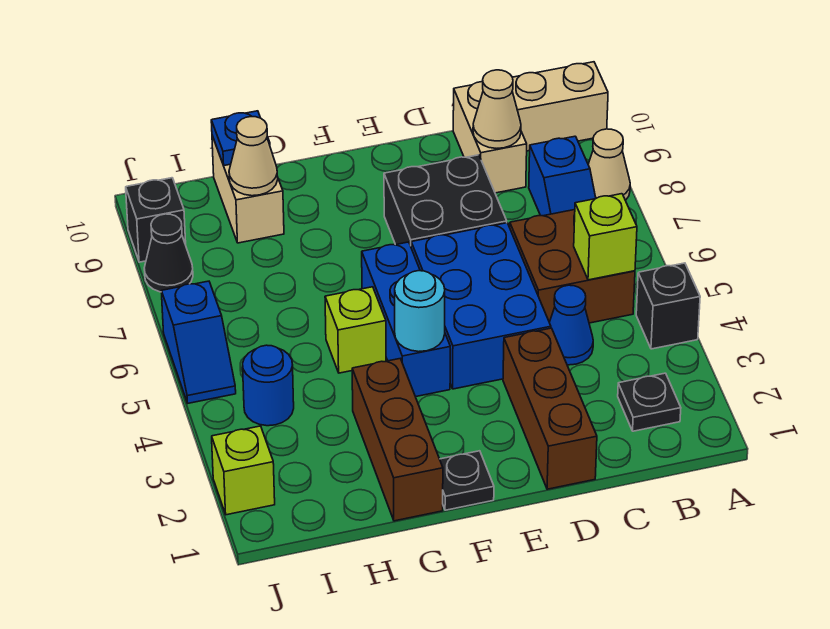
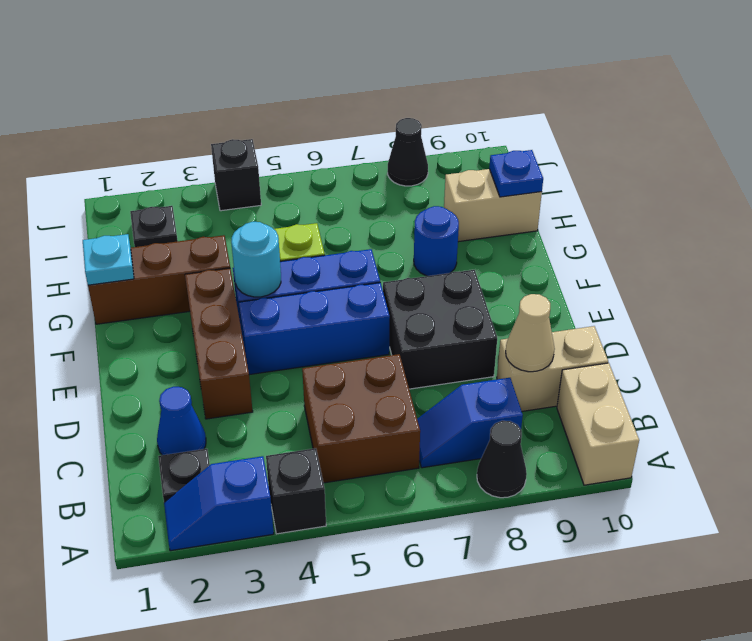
tan 1x1 cone [588,129,630,200] -> black 1x1 cone [477,421,527,498]
lime 1x1 brick [574,194,637,280] -> none
blue 1x1 cone [549,285,593,365] -> blue 1x1 cone moved to [157,387,206,455]
brown 1x3 brick [503,328,597,489] -> brown 1x3 brick turned to [185,268,253,419]
blue 2x3 brick [411,223,551,389] -> blue 1x3 brick [239,283,390,375]
black 1x1 plate [440,451,494,510] -> black 1x1 plate moved to [130,206,178,247]
none -> cyan 1x1 plate [83,234,134,285]
tan 1x1 cone [229,117,278,196] -> none
blue 1x1 round brick [243,345,294,426] -> blue 1x1 round brick moved to [414,206,459,276]
lime 1x1 brick [212,426,275,515] -> none
blue 1x2 slope [161,281,236,403] -> blue 1x2 slope moved to [164,456,274,551]
black 1x1 brick [126,178,186,262] -> black 1x1 brick moved to [211,139,261,211]

